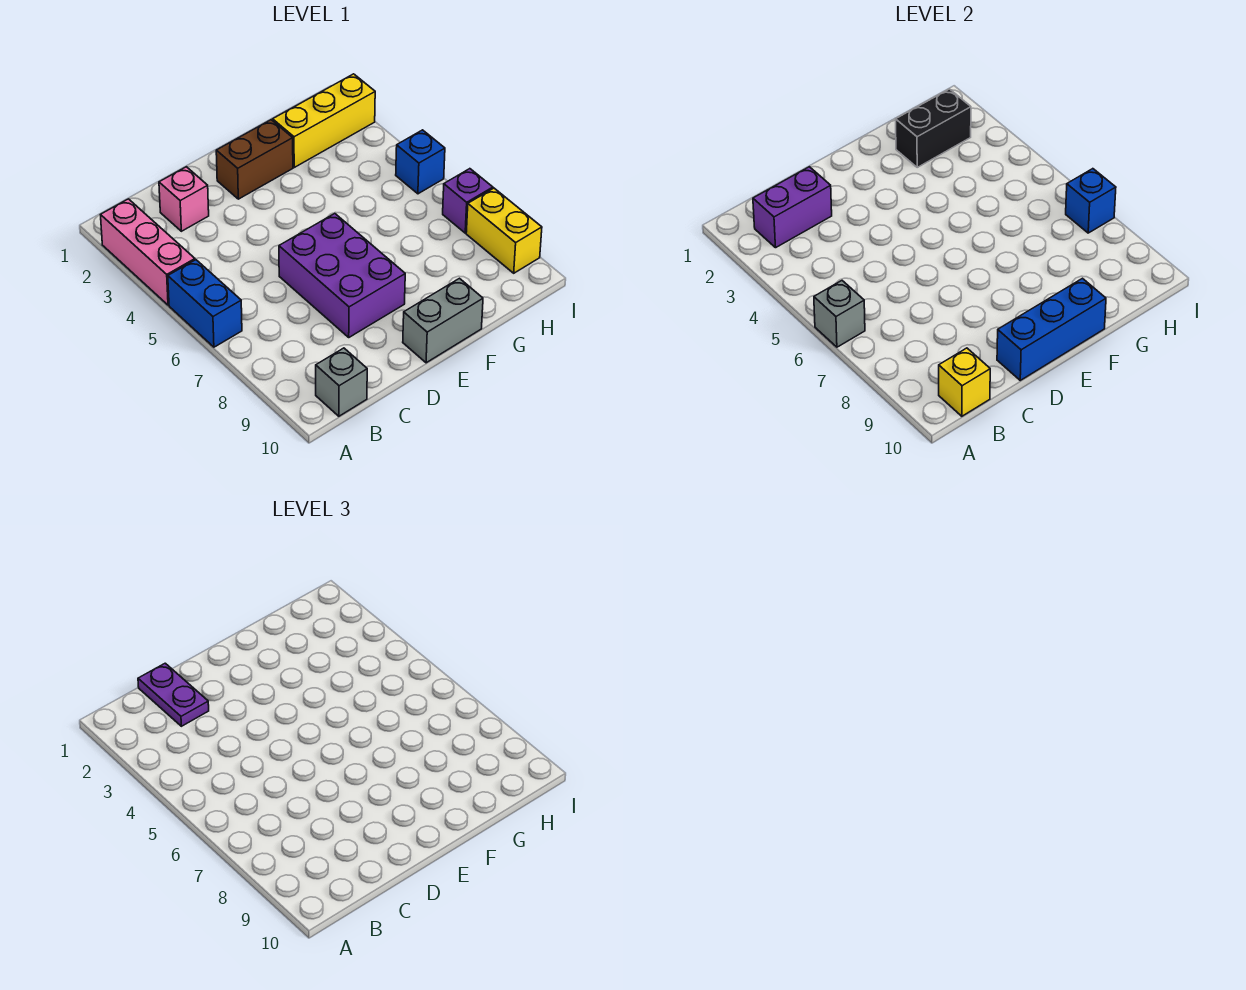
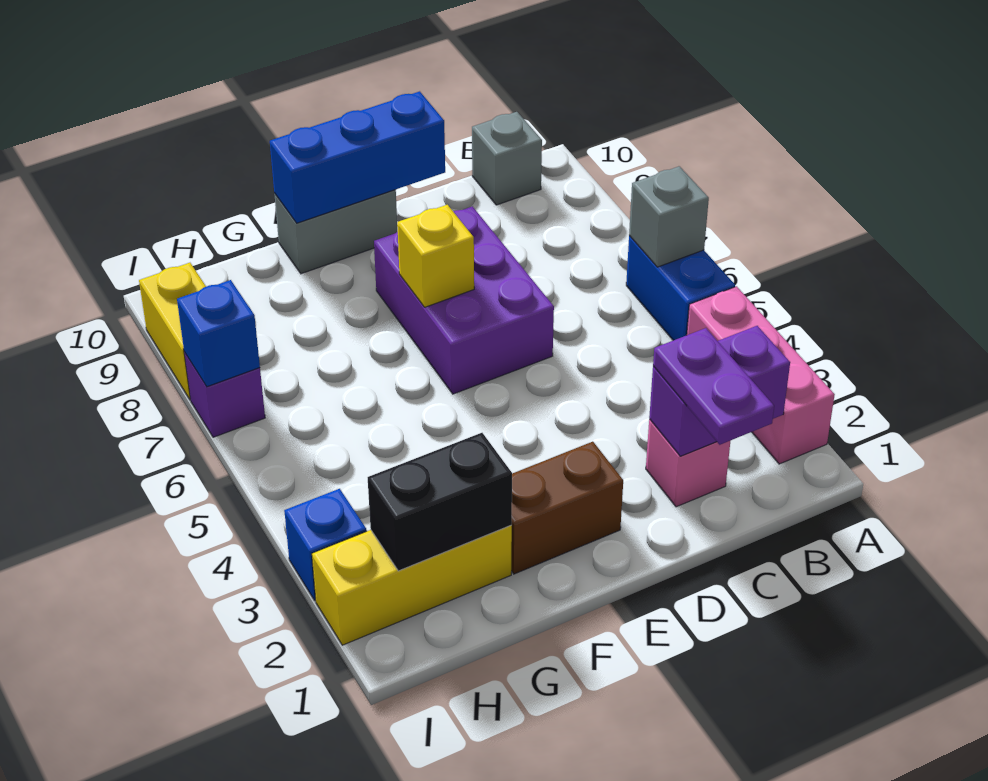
yellow 1x1 brick [939,348,990,416] -> yellow 1x1 brick moved to [397,205,474,307]
blue 1x1 brick [396,130,445,194] -> blue 1x1 brick moved to [284,489,367,601]

